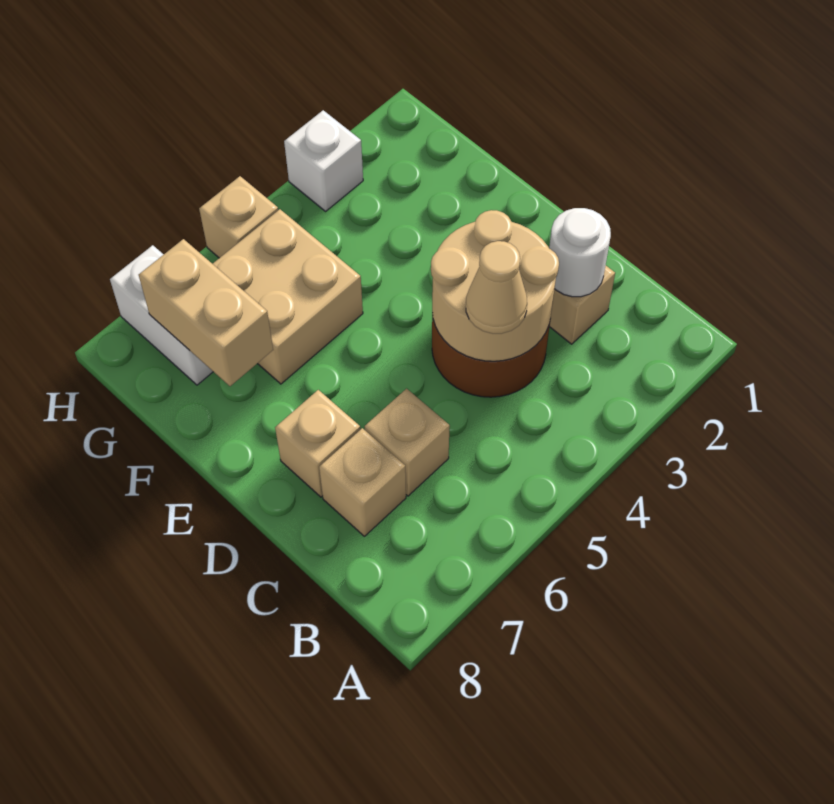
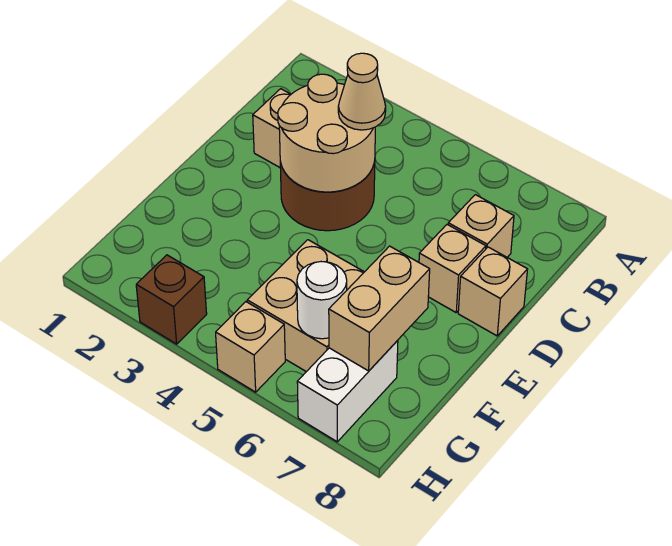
white 1x1 round brick [549,208,611,297] -> white 1x1 round brick moved to [297,262,347,339]
tan 1x1 brick [365,389,450,496] -> tan 1x1 brick moved to [458,247,528,336]
white 1x1 brick [284,110,363,211] -> brown 1x1 brick [136,255,207,344]

